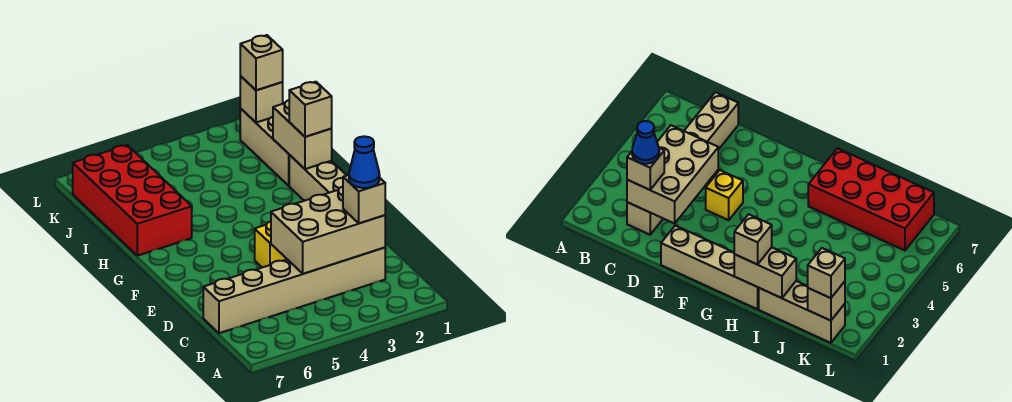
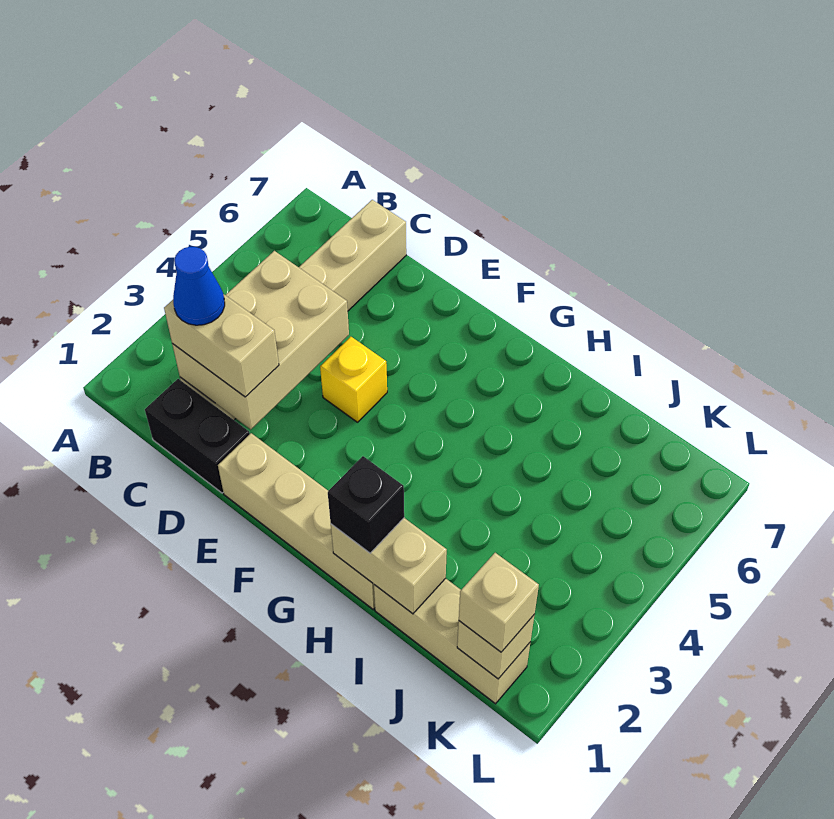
none -> black 1x2 brick [145,379,250,493]
tan 1x1 brick [343,175,385,223] -> tan 1x2 brick [164,294,279,397]
tan 1x1 brick [289,82,332,137] -> black 1x1 brick [328,456,404,553]
red 2x4 brick [73,145,192,256] -> none

